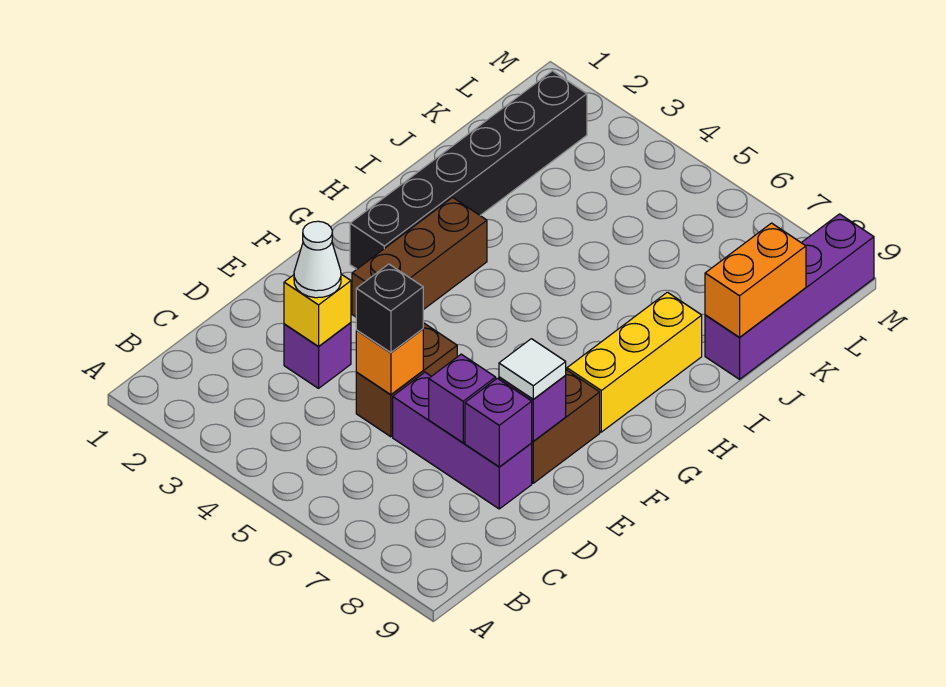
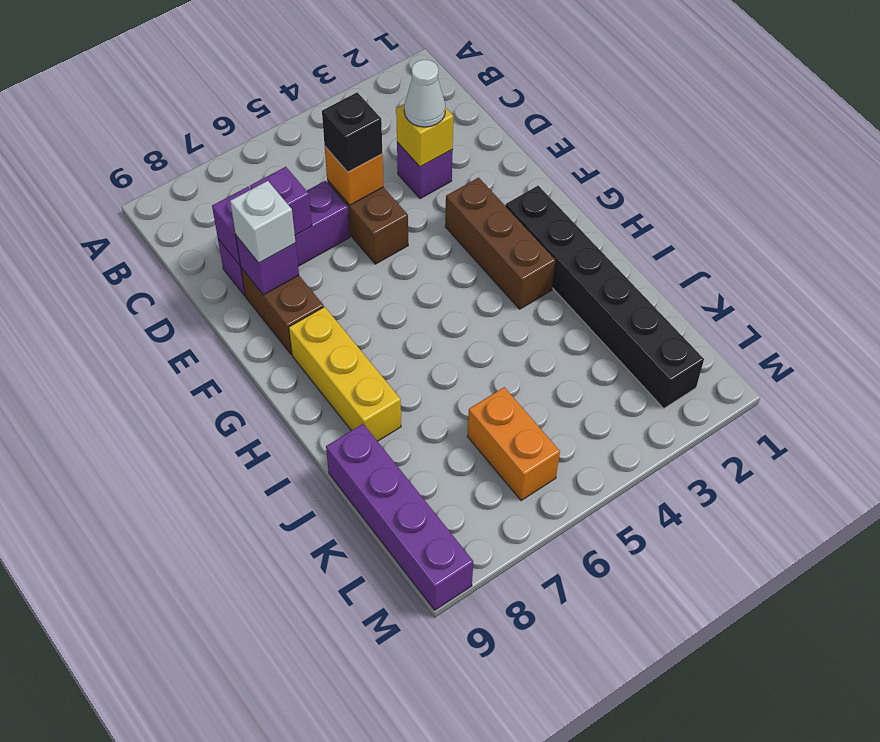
white 1x1 tile [499,339,566,399] -> white 1x1 brick [230,181,296,263]
orange 1x2 brick [705,223,806,338] -> orange 1x2 brick moved to [467,387,560,501]

